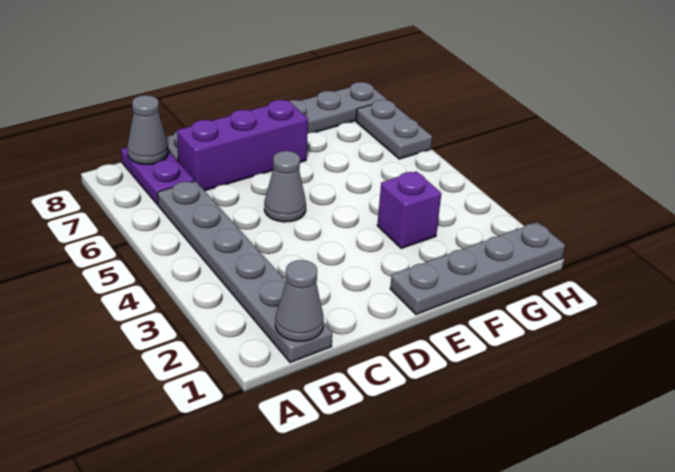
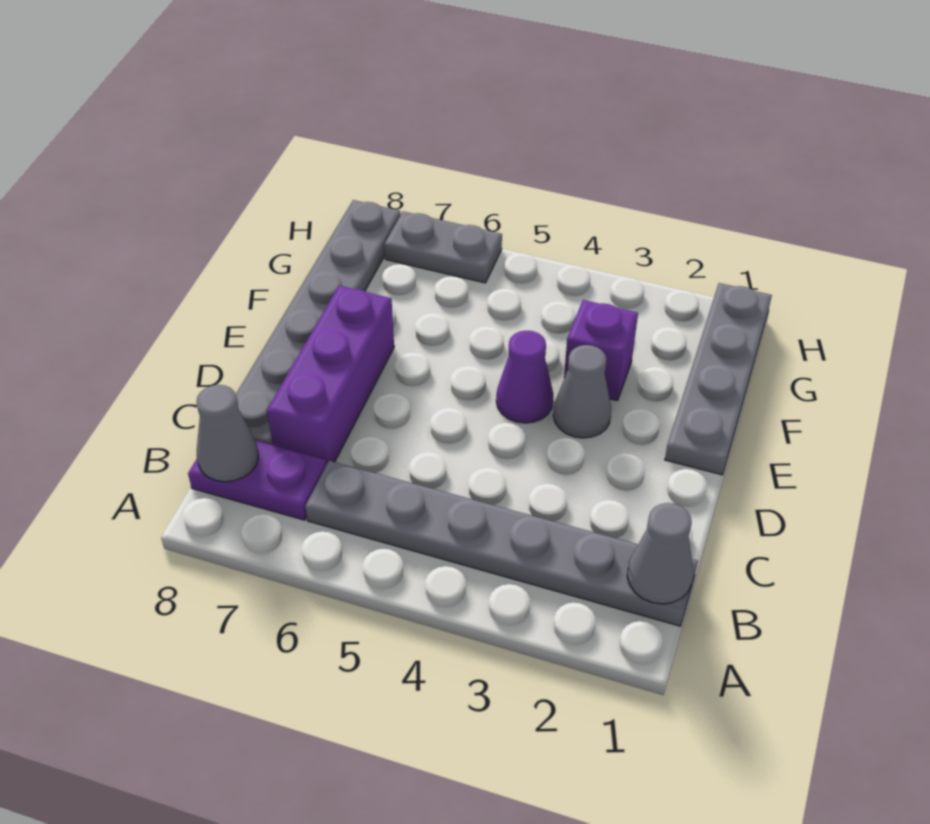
grey 1x1 cone [264,151,306,222] -> grey 1x1 cone moved to [553,345,611,438]
none -> purple 1x1 cone [496,331,553,423]

